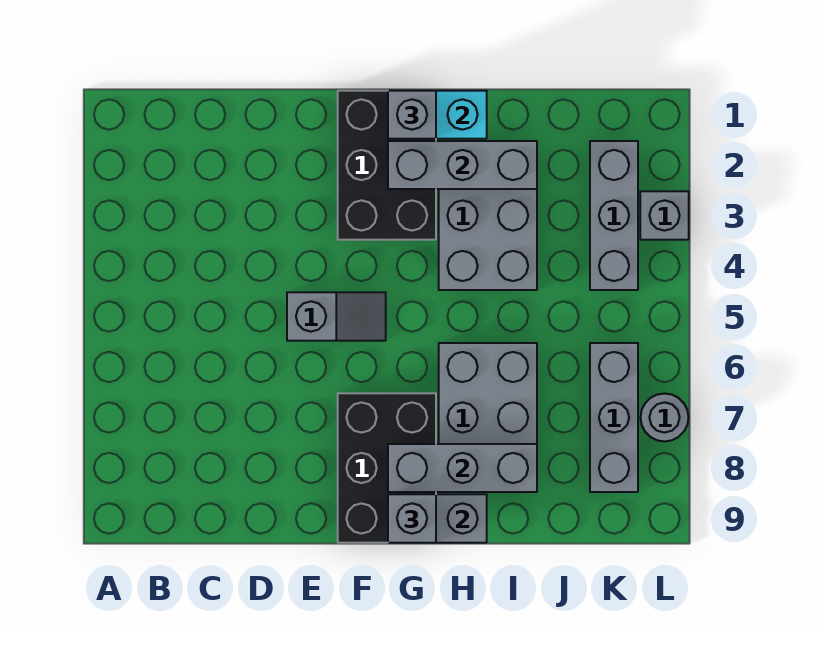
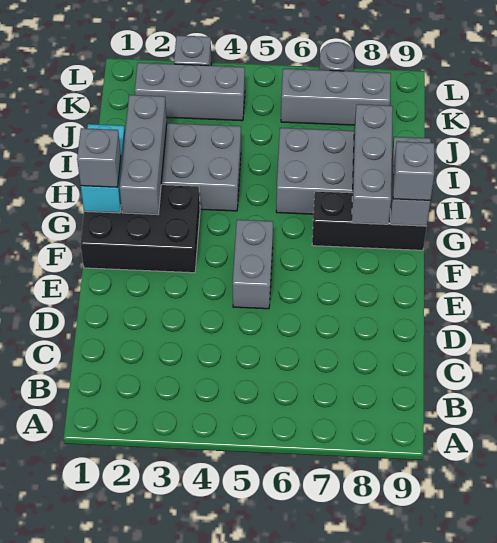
grey 1x2 slope [287,292,386,341] -> grey 1x2 brick [233,220,273,309]
black 2x3 brick [338,393,436,543] -> black 1x3 brick [312,191,427,250]

